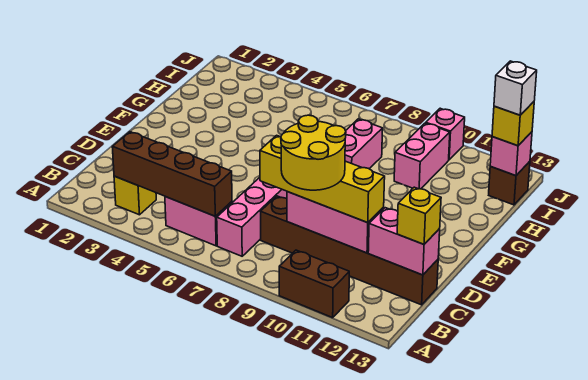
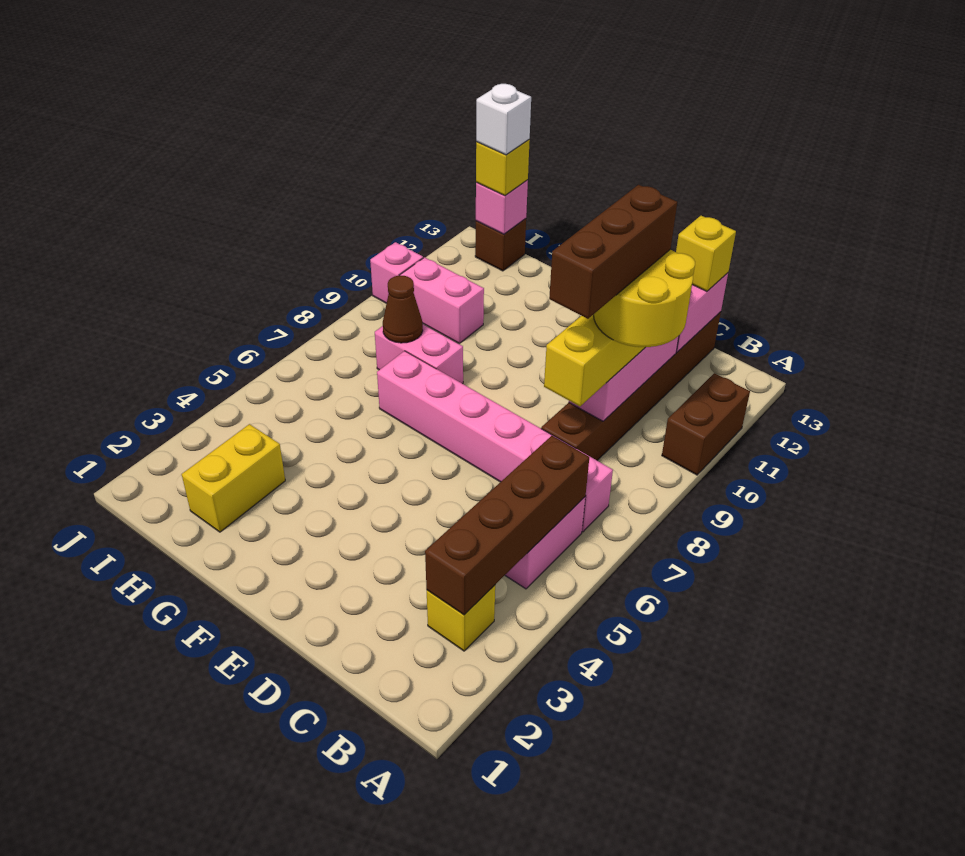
none -> brown 1x3 brick [549,185,677,319]
none -> yellow 1x2 brick [182,424,285,532]
none -> brown 1x1 cone [383,276,423,343]

